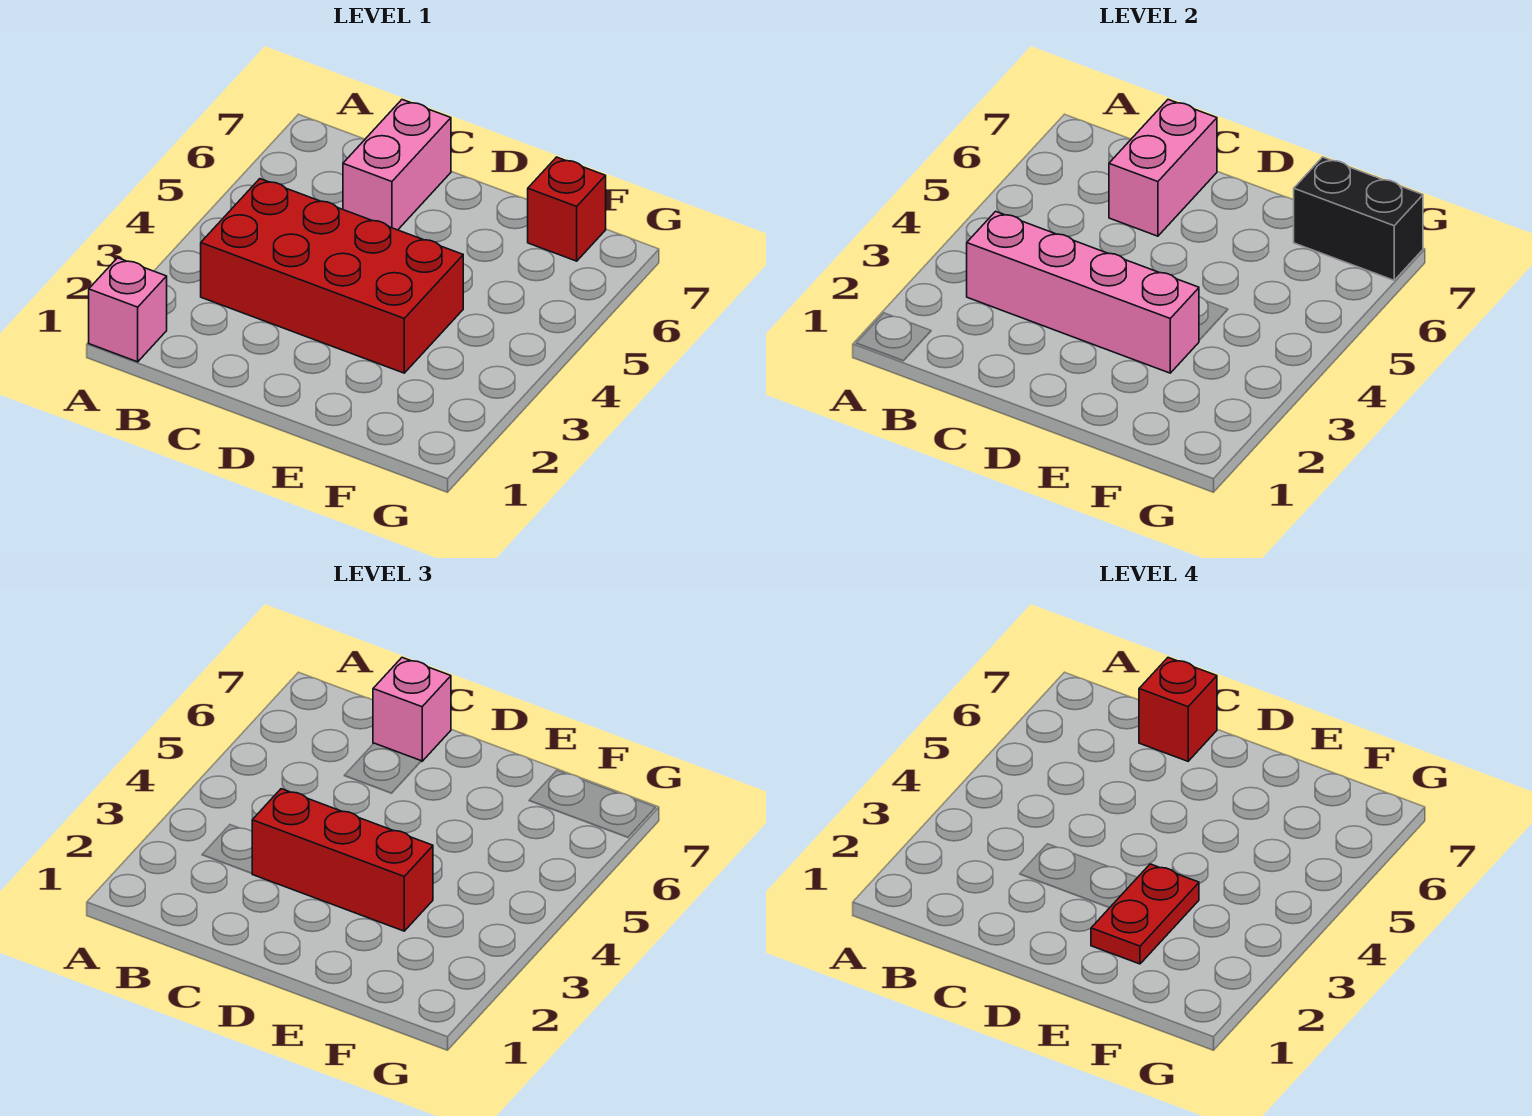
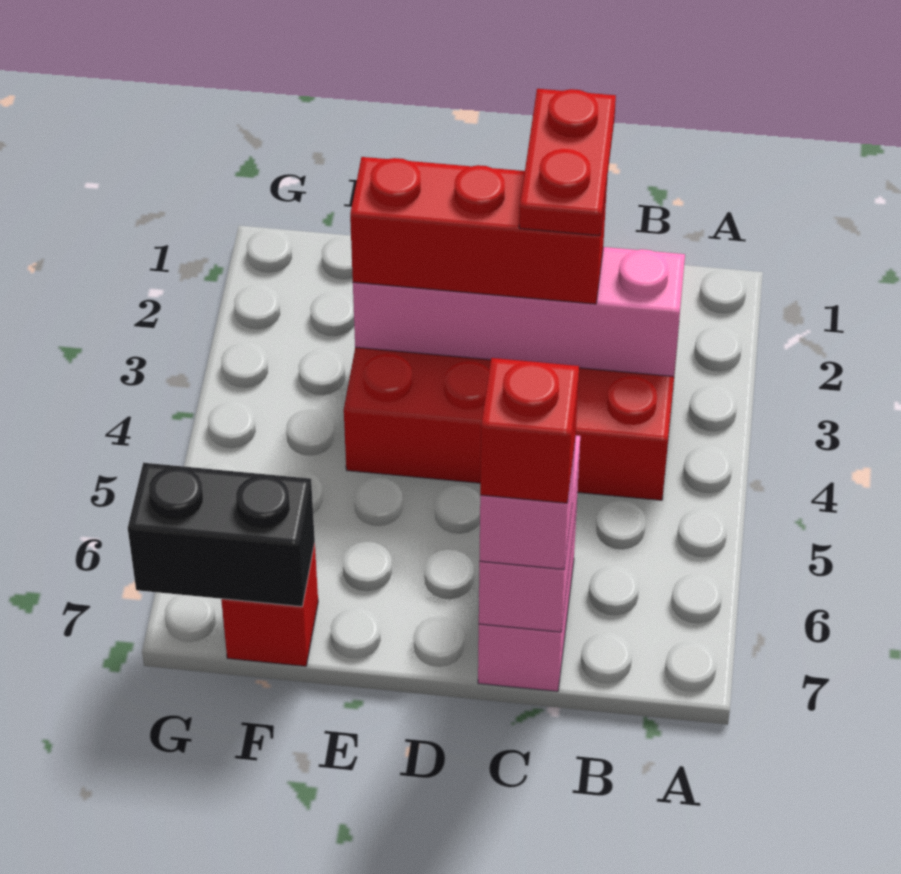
pink 1x1 brick [89,258,167,362] -> none
red 1x2 plate [1091,864,1199,964] -> red 1x2 plate moved to [519,89,616,236]

